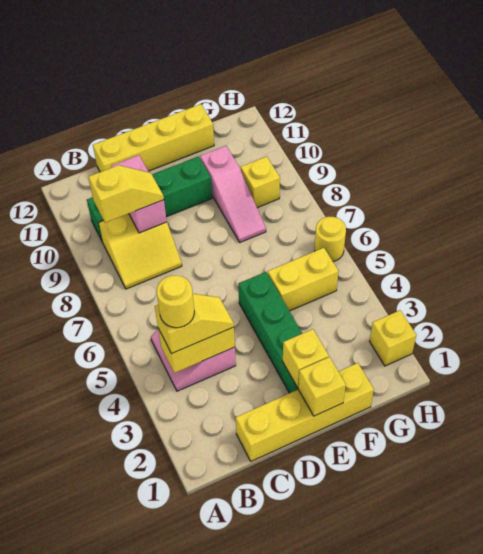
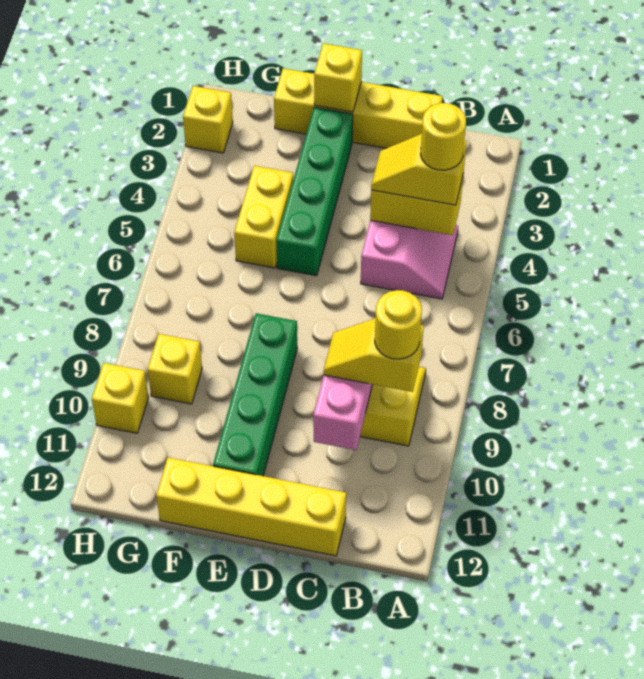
green 1x4 brick [87,156,212,241] -> green 1x4 brick turned to [213,313,297,476]
yellow 1x1 brick [283,329,329,387] -> yellow 1x1 brick moved to [92,363,148,433]
yellow 1x2 brick [268,248,338,311] -> yellow 1x2 brick turned to [234,166,293,268]
pink 1x3 slope [200,146,266,242] -> none
yellow 1x1 round brick [315,217,346,262] -> yellow 1x1 round brick moved to [375,290,422,359]

